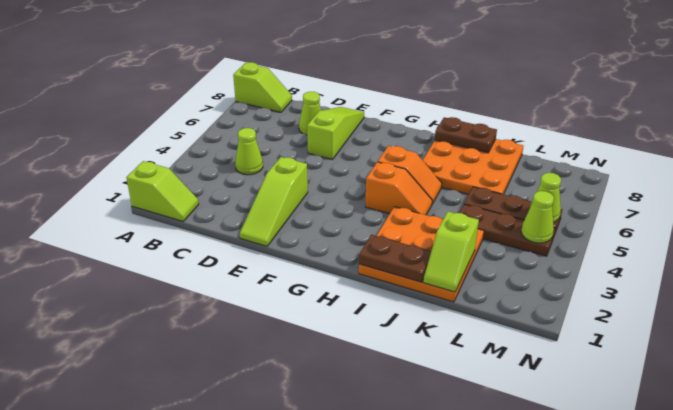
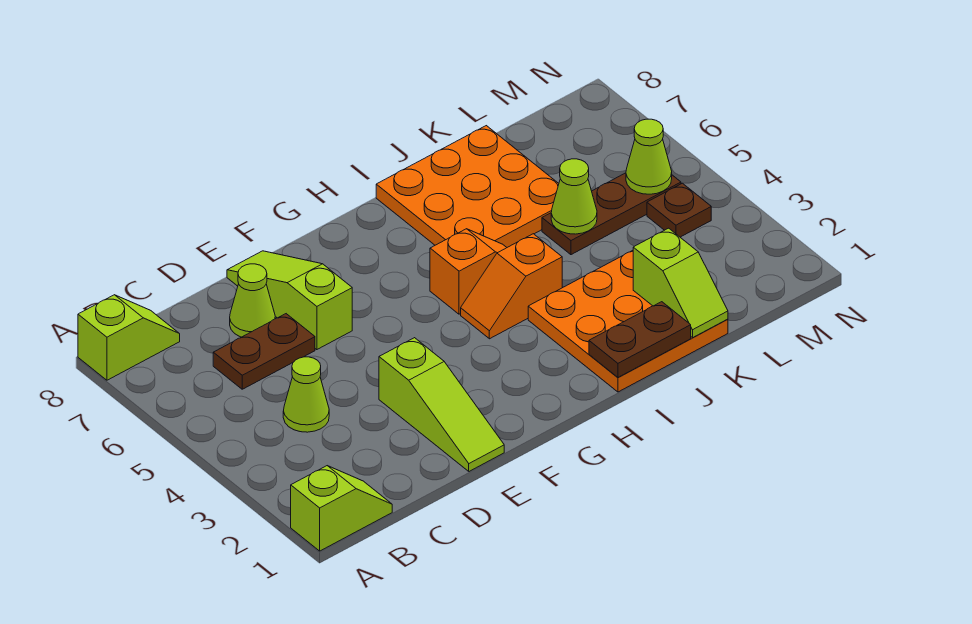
orange 1x2 slope [365,162,432,215] -> orange 1x2 slope turned to [461,234,562,339]
brown 1x2 plate [435,117,497,153] -> brown 1x2 plate moved to [213,314,315,389]
brown 1x3 plate [460,204,556,256] -> brown 1x1 plate [647,183,711,237]
lime 1x1 cone [521,191,554,243] -> lime 1x1 cone moved to [551,159,597,234]

